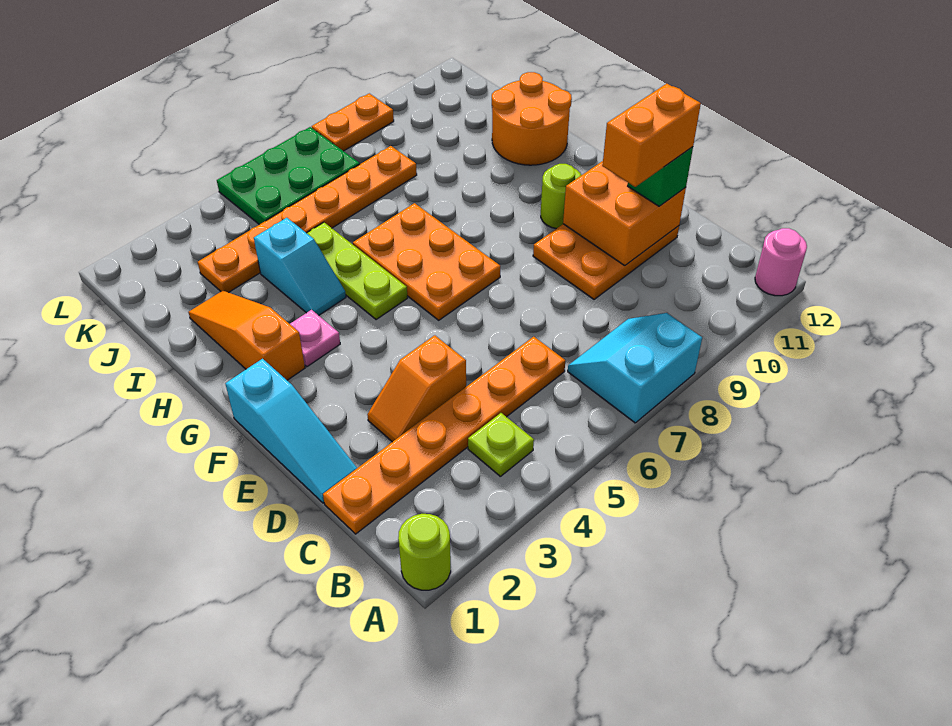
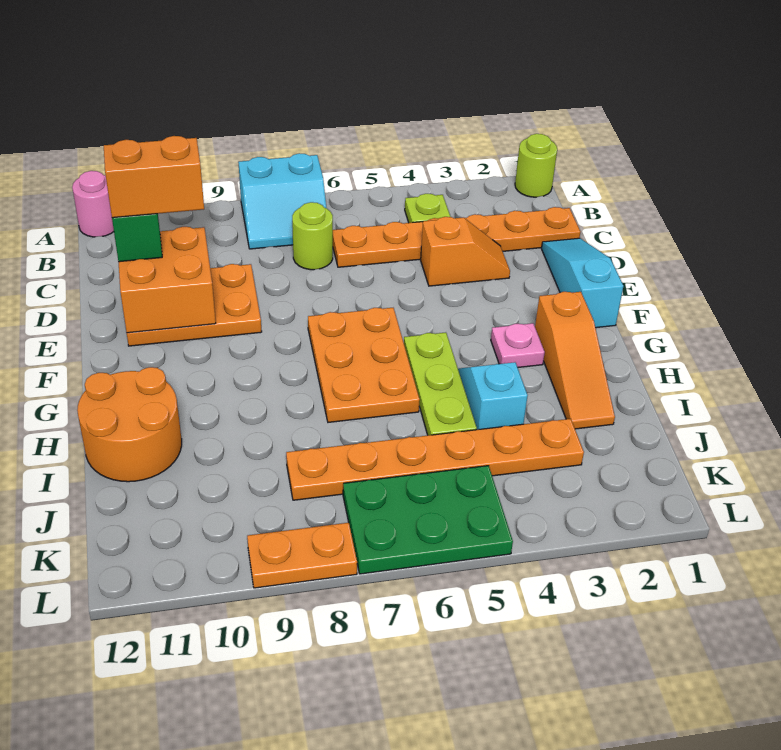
lime 1x1 round brick [541,164,581,229] -> lime 1x1 round brick moved to [292,202,333,270]

